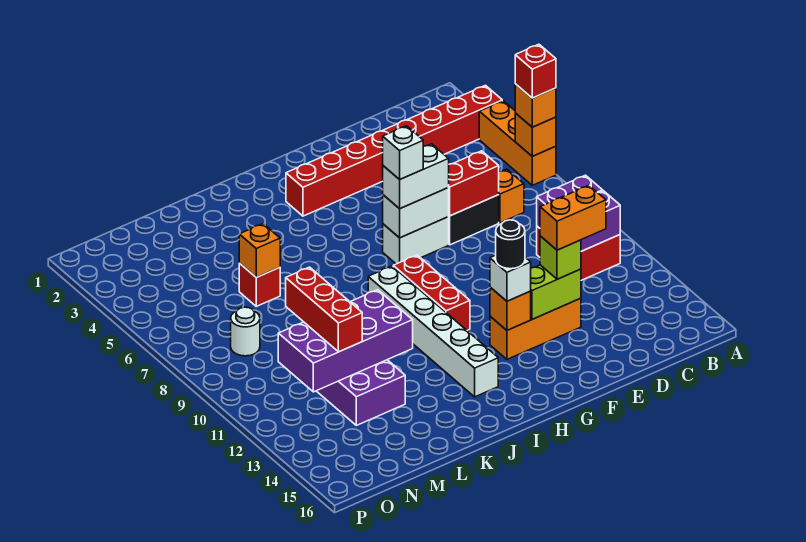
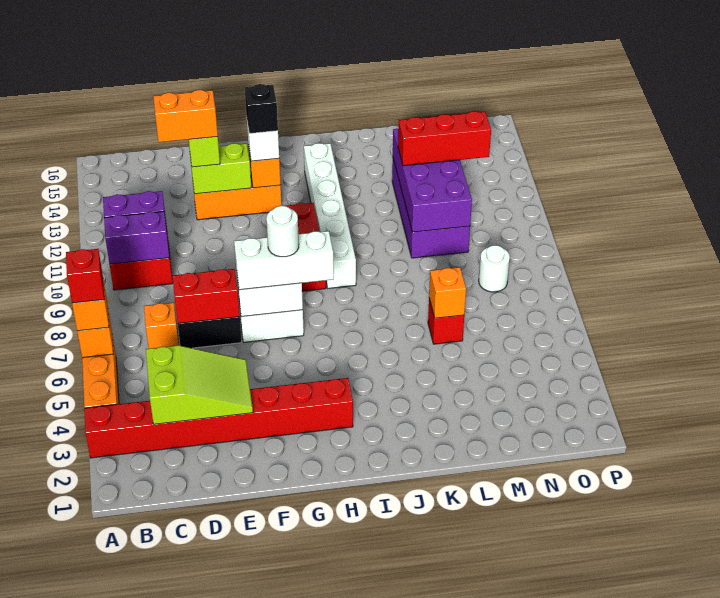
none -> lime 2x3 slope [146,345,253,424]
white 1x2 brick [383,144,449,209] -> white 1x3 brick [234,231,334,290]
white 1x1 brick [383,126,423,180] -> white 1x1 round brick [266,206,299,257]
black 1x1 round brick [496,220,525,269] -> black 1x1 brick [245,84,278,133]
purple 2x4 brick [278,290,413,392] -> purple 2x4 brick turned to [393,129,472,232]
red 1x3 brick [286,267,362,352] -> red 1x3 brick turned to [398,111,491,166]

